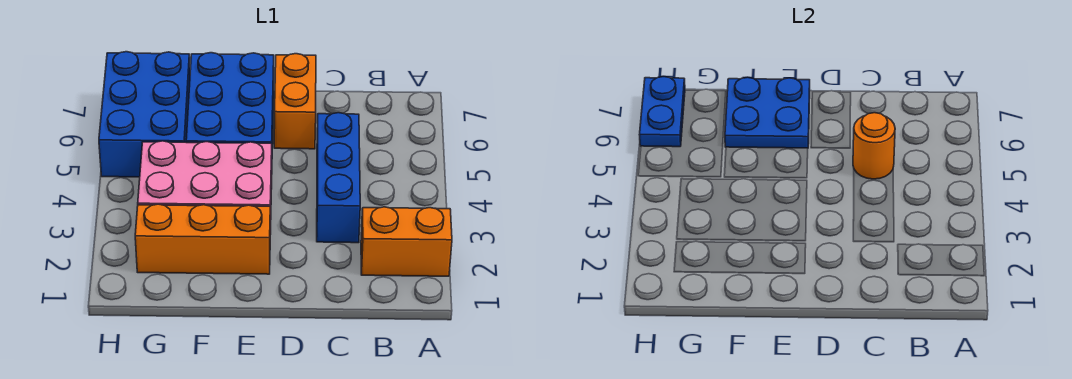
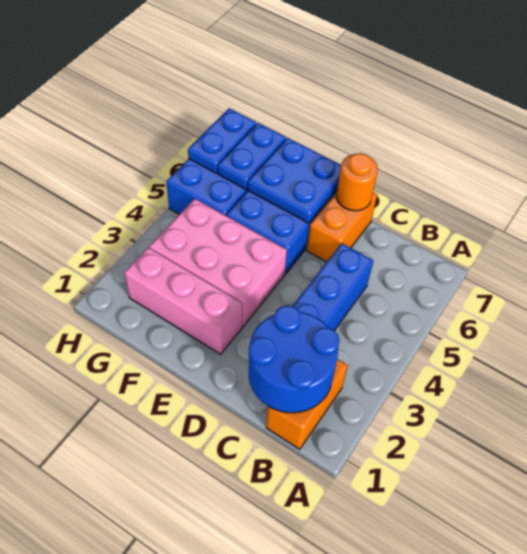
orange 1x2 brick [361,207,452,276] -> orange 1x2 brick turned to [266,359,348,449]
none -> blue 2x2 round brick [248,306,340,413]
orange 1x1 round brick [853,113,895,179] -> orange 1x1 round brick moved to [336,153,378,211]
orange 1x3 brick [135,204,270,274] -> pink 1x3 brick [124,248,243,354]
none -> blue 1x2 plate [217,123,286,189]

